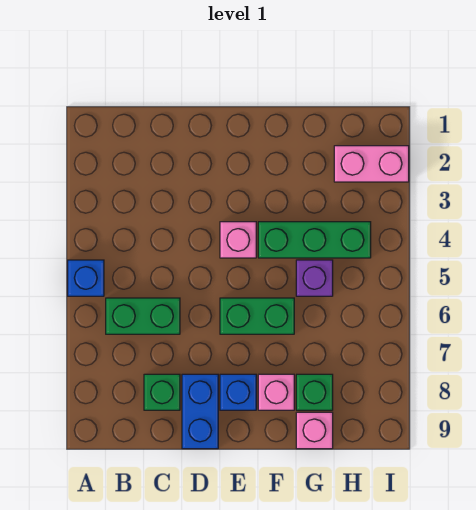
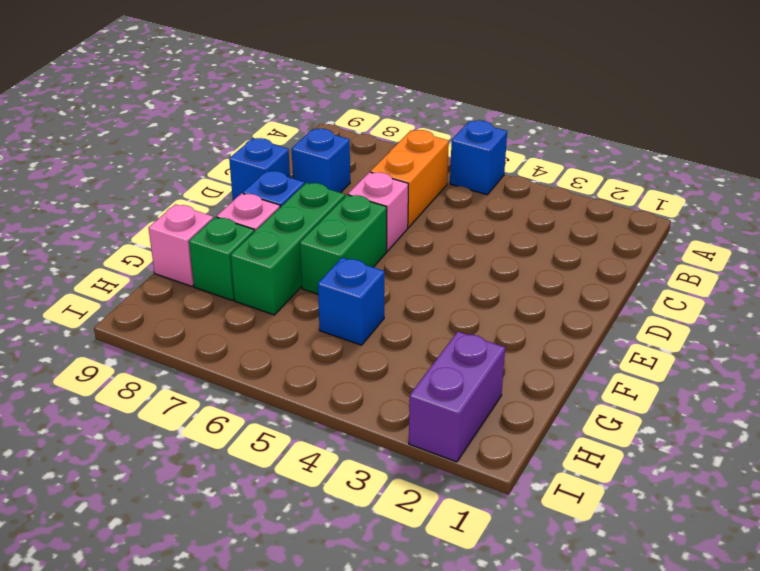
green 1x2 brick [106,298,180,334] -> orange 1x2 brick [370,130,449,227]
green 1x1 brick [144,374,180,410] -> blue 1x1 brick [292,129,350,193]
blue 1x2 brick [182,374,218,449] -> blue 1x1 brick [229,138,290,201]
pink 1x1 brick [220,222,256,258] -> pink 1x1 brick moved to [348,172,408,251]
green 1x3 brick [258,222,371,258] -> green 1x3 brick moved to [231,183,345,315]
purple 1x1 brick [296,260,333,296] -> blue 1x1 brick [318,258,384,345]
pink 1x2 brick [334,146,409,182] -> purple 1x2 brick [409,332,505,462]

